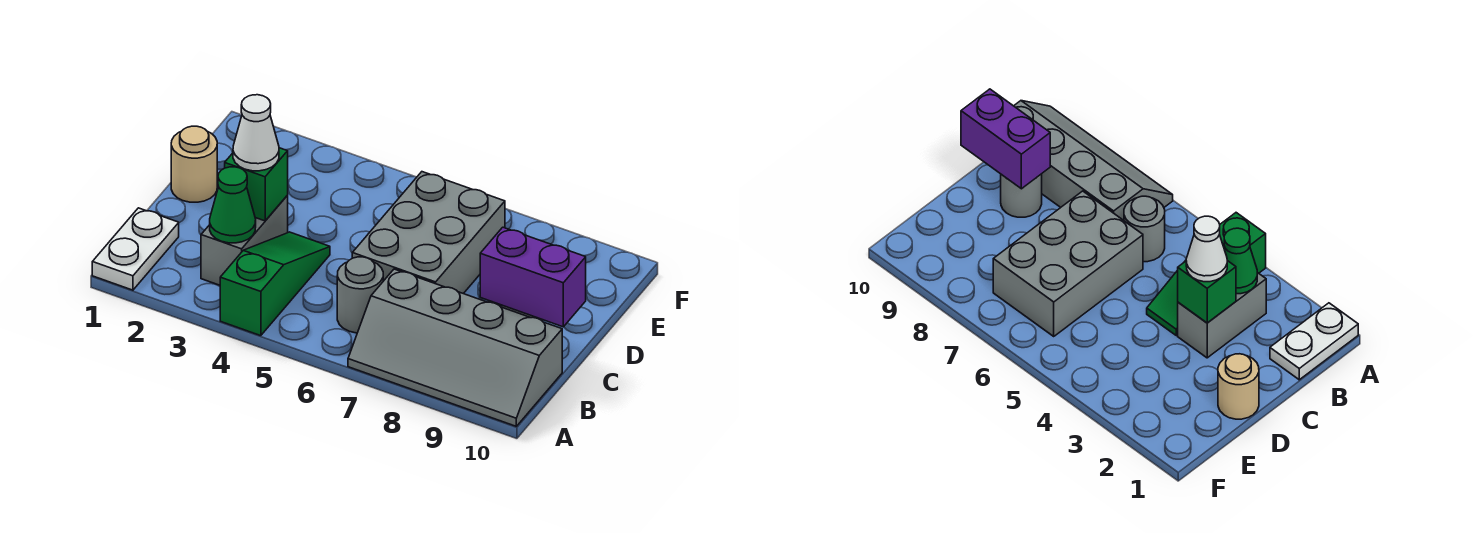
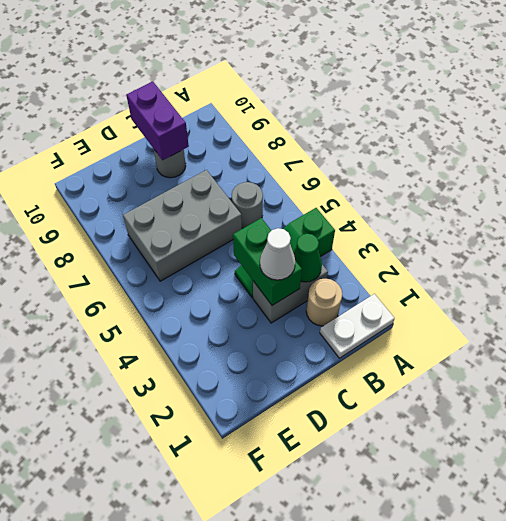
grey 2x4 slope [348,269,562,426] -> none
green 1x1 brick [225,148,288,221] -> green 1x2 brick [233,218,302,305]
tan 1x1 round brick [171,126,217,202] -> tan 1x1 round brick moved to [306,279,342,326]

